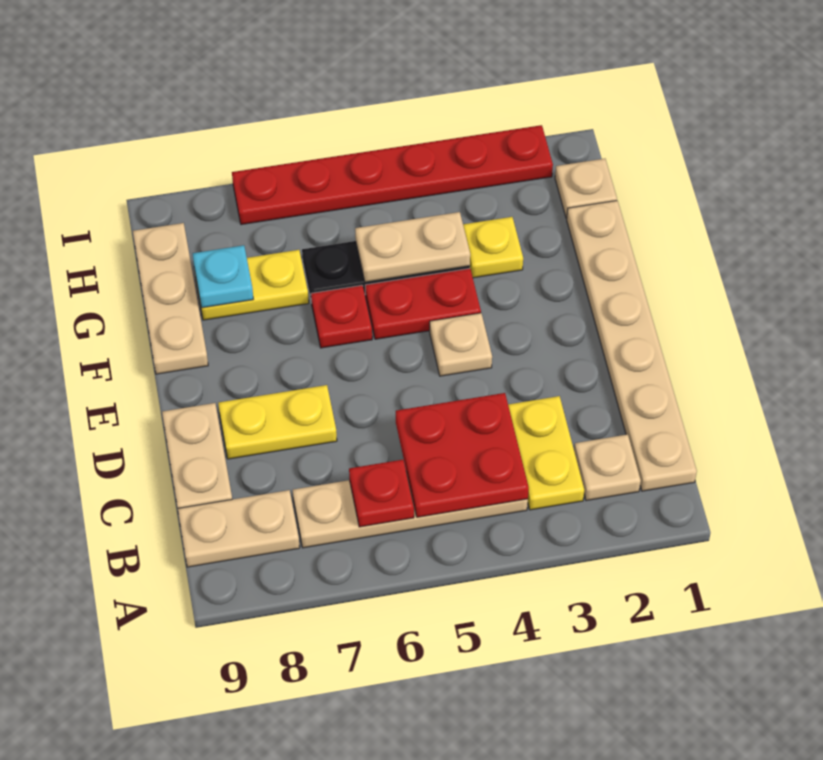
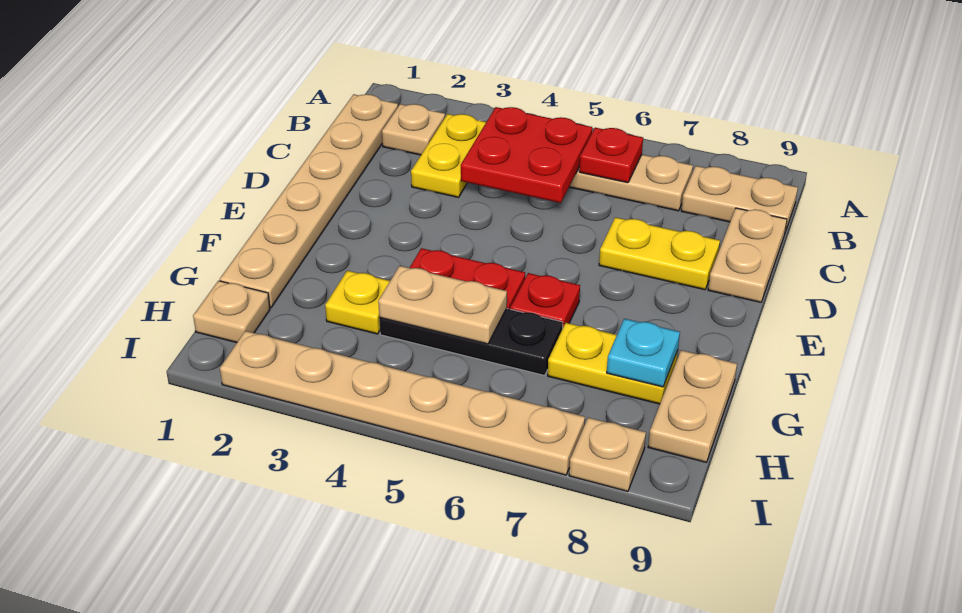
tan 1x1 plate [430,313,492,376] -> tan 1x1 plate moved to [569,418,646,491]
tan 1x3 plate [133,223,208,374] -> tan 1x2 plate [648,350,737,462]
red 1x6 plate [232,125,553,225] -> tan 1x6 plate [220,331,585,475]

